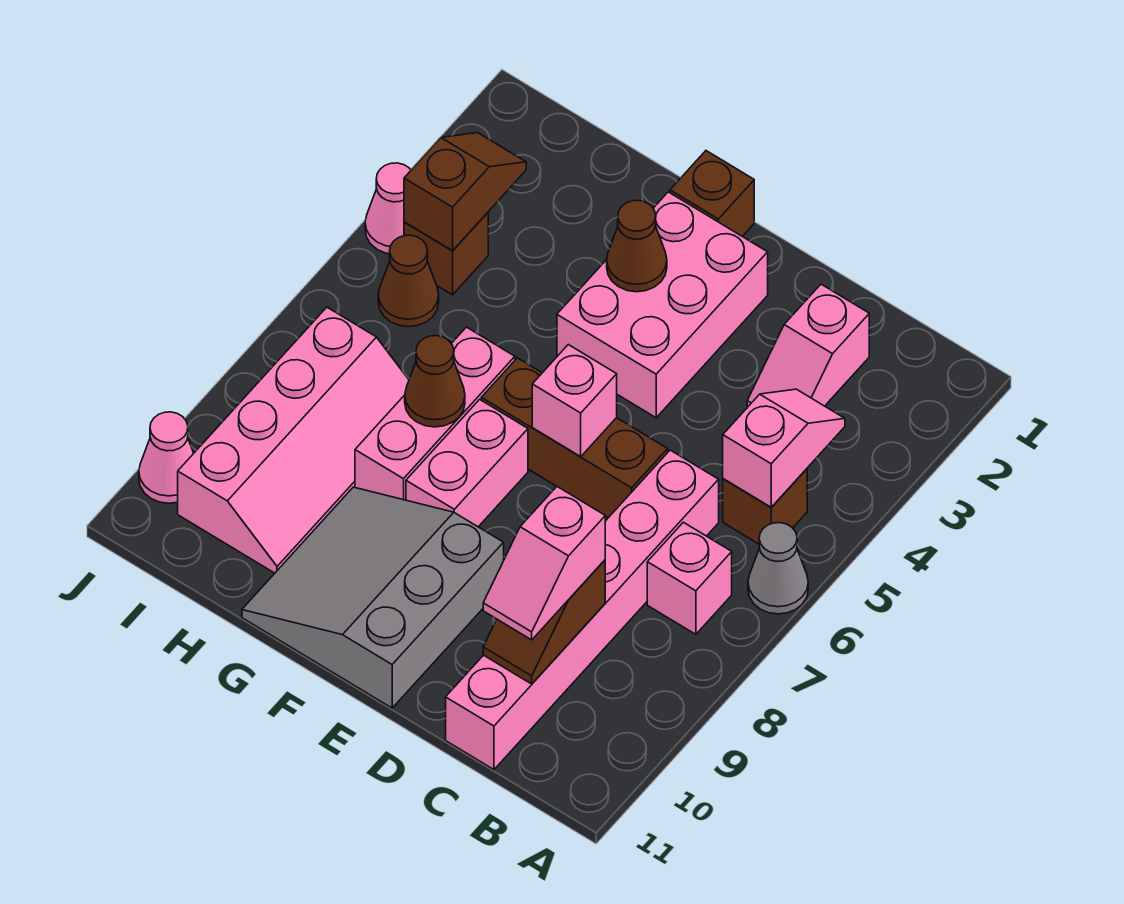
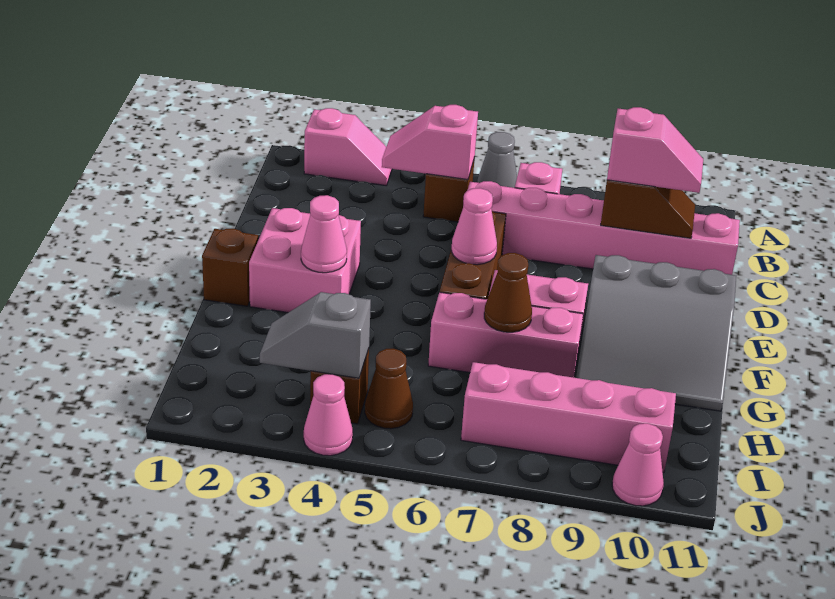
pink 1x2 slope [747,284,869,407] -> pink 1x2 slope moved to [304,108,392,185]
pink 2x3 brick [557,192,768,418] -> pink 2x2 brick [249,208,361,313]
pink 1x1 brick [532,345,617,456] -> pink 1x1 cone [452,188,497,265]
brown 1x1 cone [607,200,667,292] -> pink 1x1 cone [301,195,347,273]
brown 1x2 slope [404,133,526,251] -> grey 1x2 slope [260,292,371,378]

